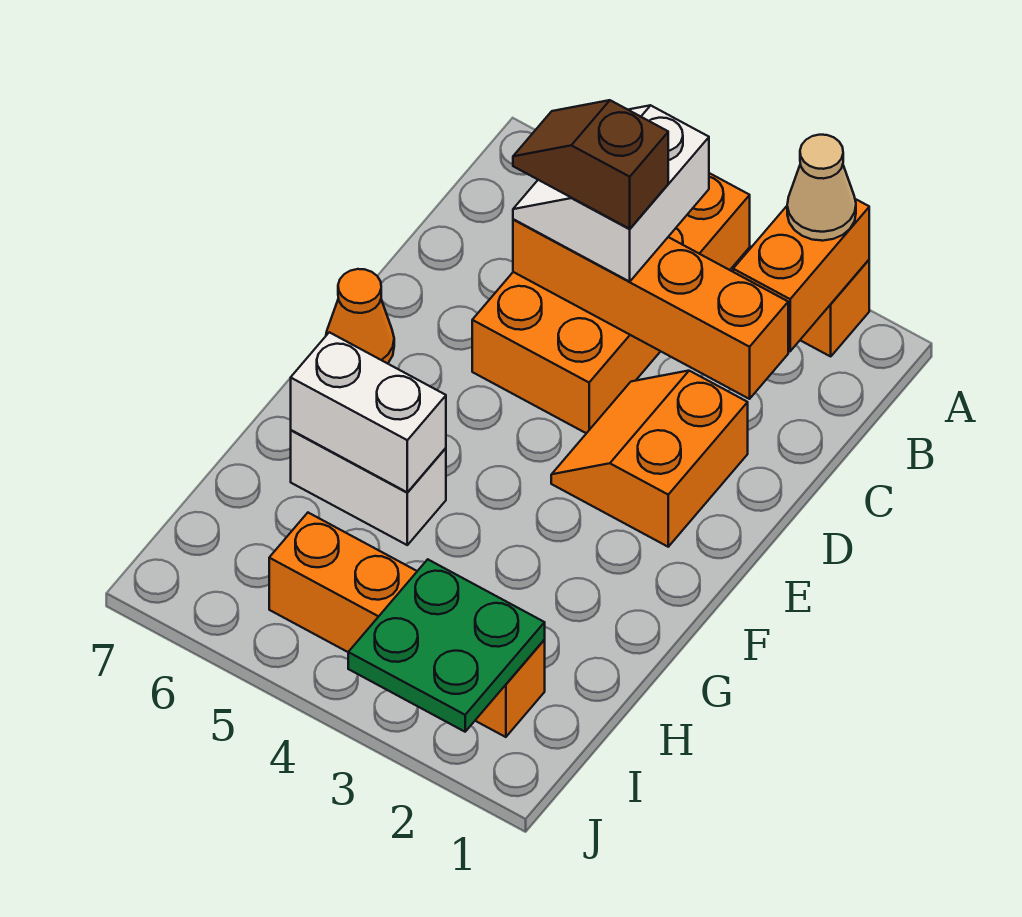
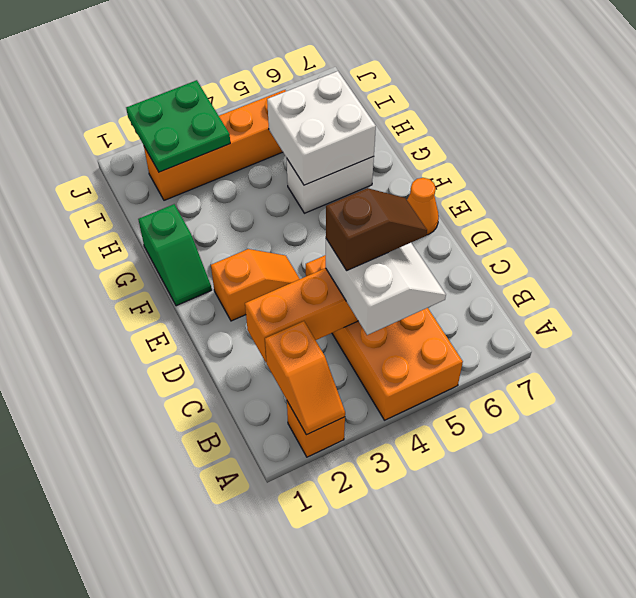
orange 1x2 brick [733,199,869,351] -> orange 1x2 slope [265,321,345,435]
tan 1x1 cone [787,135,856,241] -> none
orange 2x2 slope [551,371,748,547] -> orange 1x2 slope [211,249,300,321]
none -> green 1x2 slope [138,204,212,306]
white 1x2 brick [291,332,446,492] -> white 2x2 brick [267,71,376,185]

